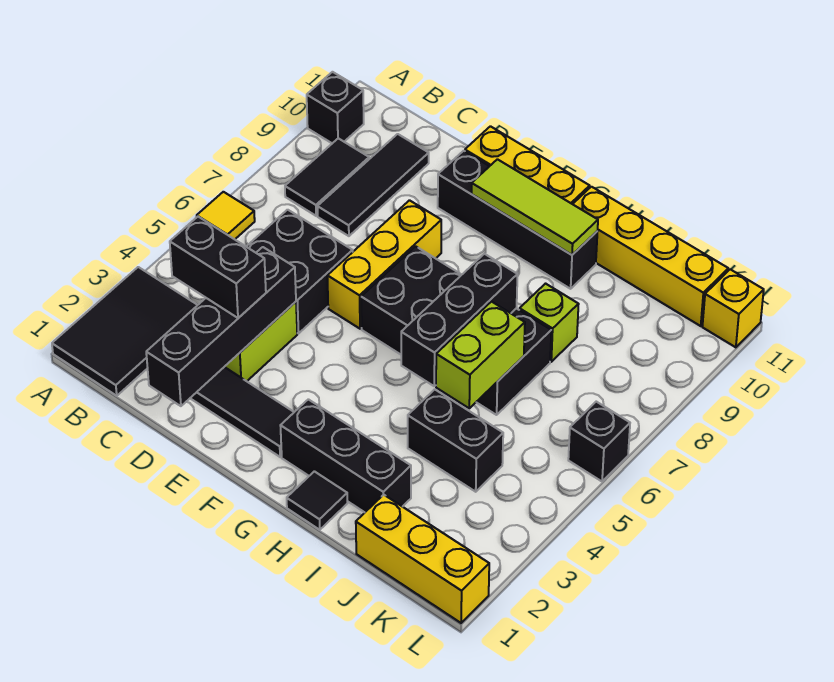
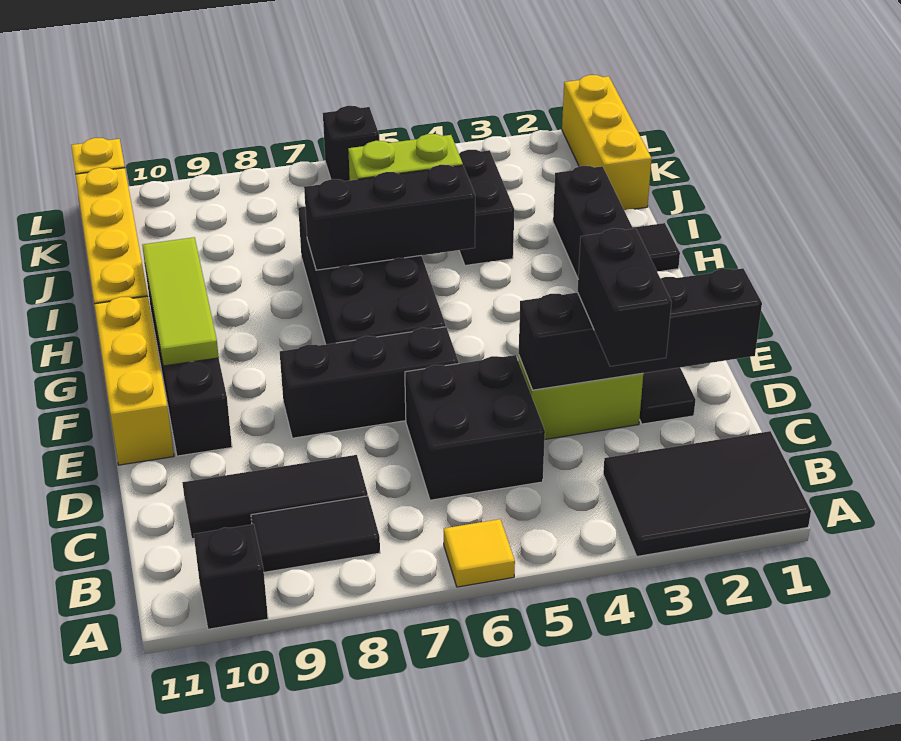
yellow 1x3 brick [327,200,441,329] -> black 1x3 brick [280,327,459,438]
lime 1x1 brick [520,284,579,362] -> none

